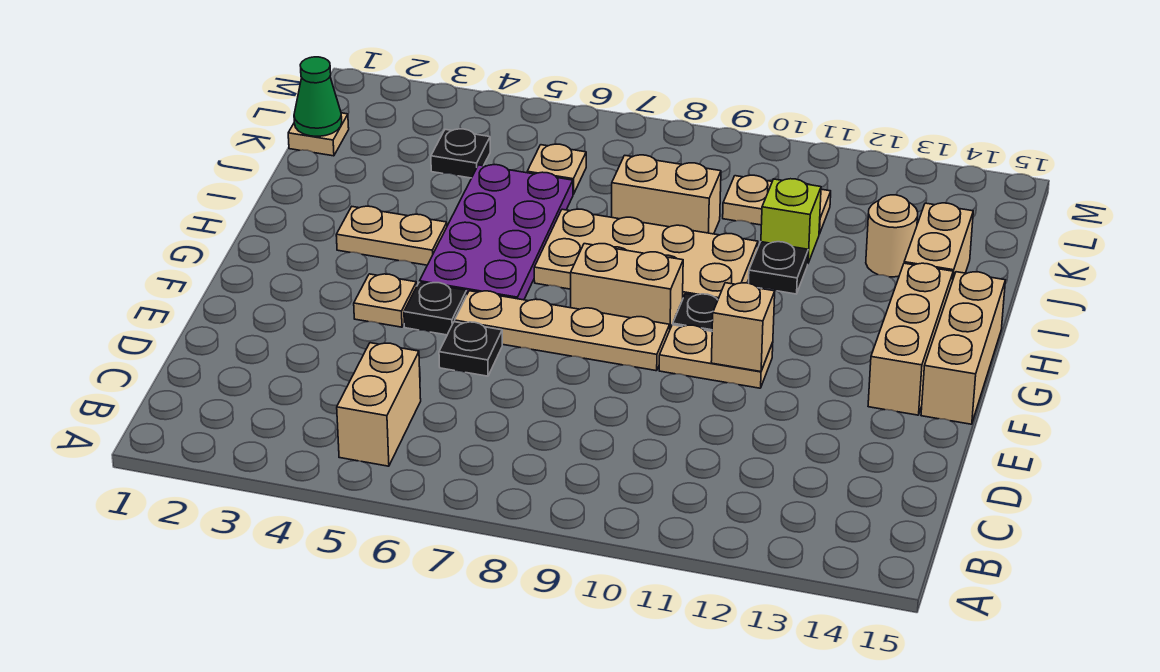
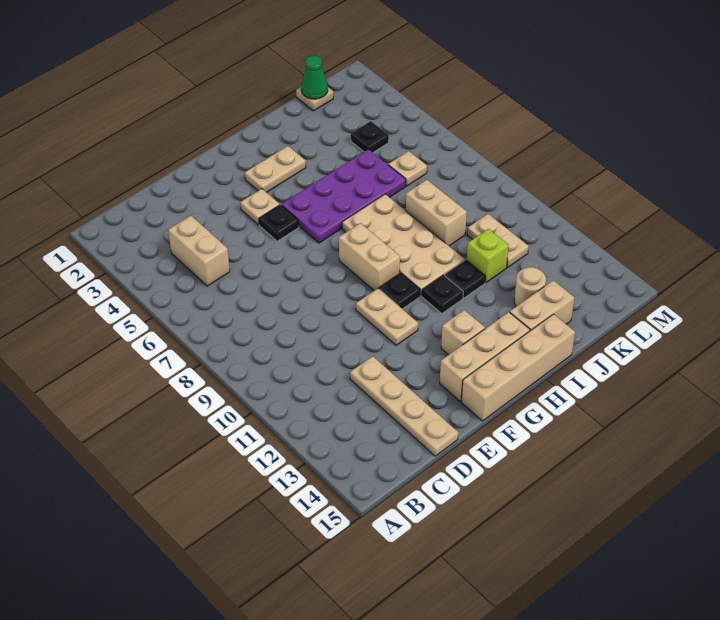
tan 1x2 brick [337,343,421,466] -> tan 1x2 brick turned to [168,216,230,286]
black 1x1 plate [439,322,502,376] -> black 1x1 plate moved to [422,275,463,313]
tan 1x4 plate [455,291,670,371] -> tan 1x4 plate moved to [350,356,458,456]
tan 1x1 brick [711,283,775,372] -> tan 1x1 brick moved to [441,310,485,355]
tan 1x3 brick [921,272,1005,424] -> tan 1x4 brick [461,314,575,421]
tan 1x2 plate [336,206,447,265] -> tan 1x2 plate turned to [245,146,306,193]

